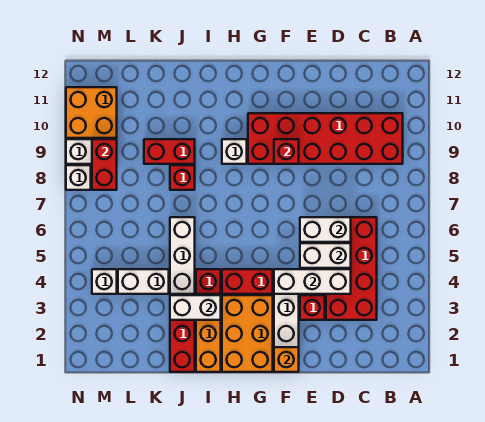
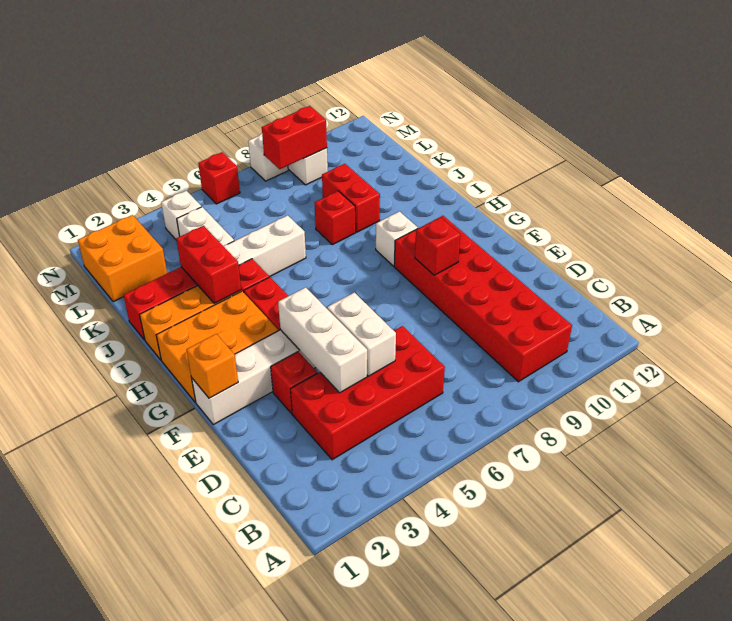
white 1x2 brick [300,217,351,242] -> none
white 1x2 brick [170,295,221,320] -> red 1x2 brick [176,226,241,303]
orange 2x2 brick [66,87,117,138] -> orange 2x2 brick moved to [78,215,167,302]
none -> red 1x1 brick [198,152,240,204]

